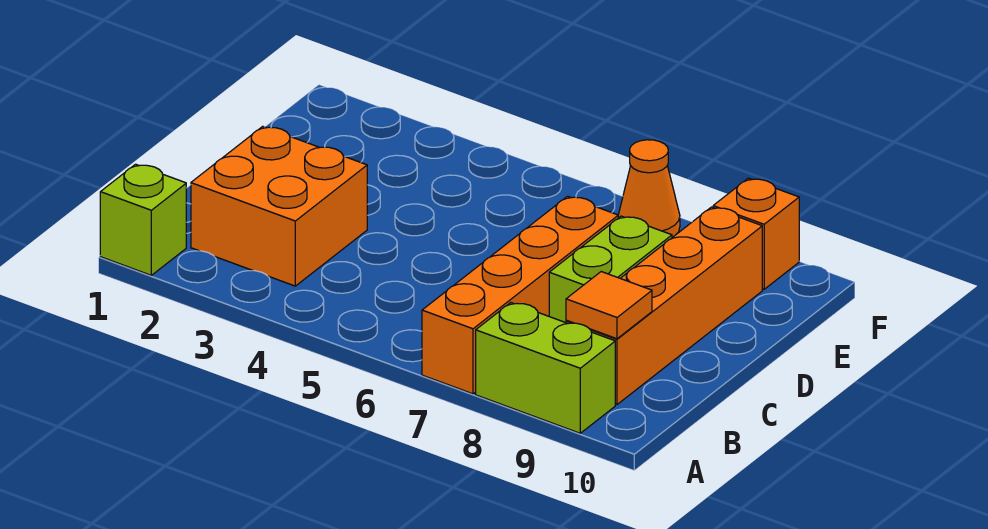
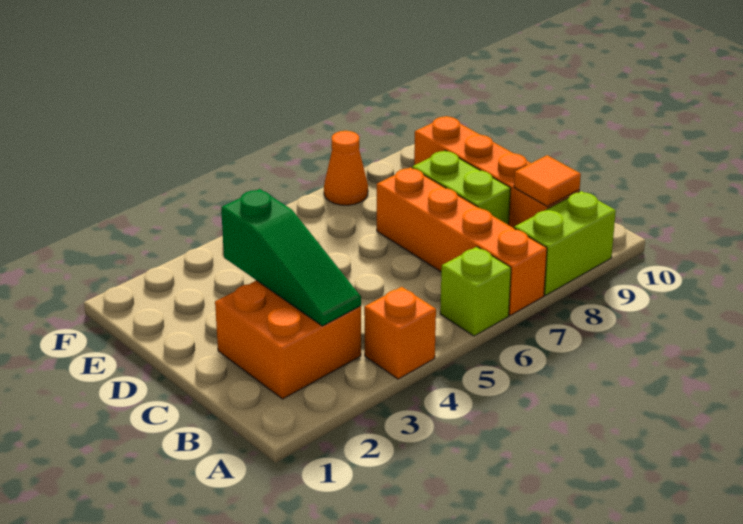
lime 1x1 brick [100,164,186,275] -> lime 1x1 brick moved to [440,247,511,336]
none -> green 1x3 slope [221,189,361,326]
orange 1x1 brick [713,178,799,289] -> orange 1x1 brick moved to [364,287,436,379]

